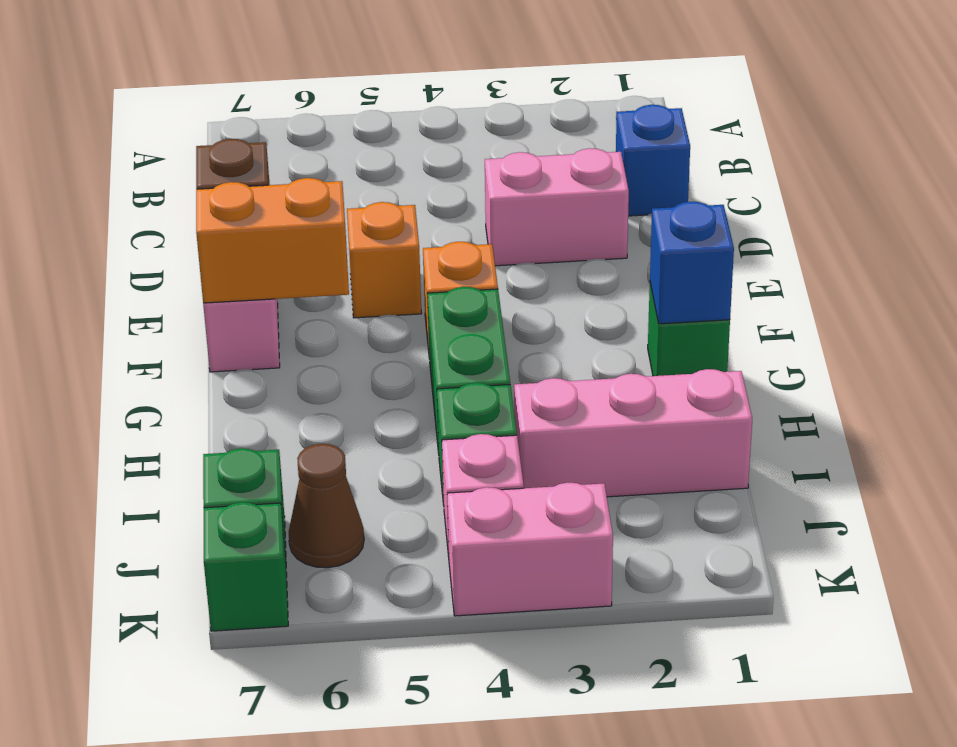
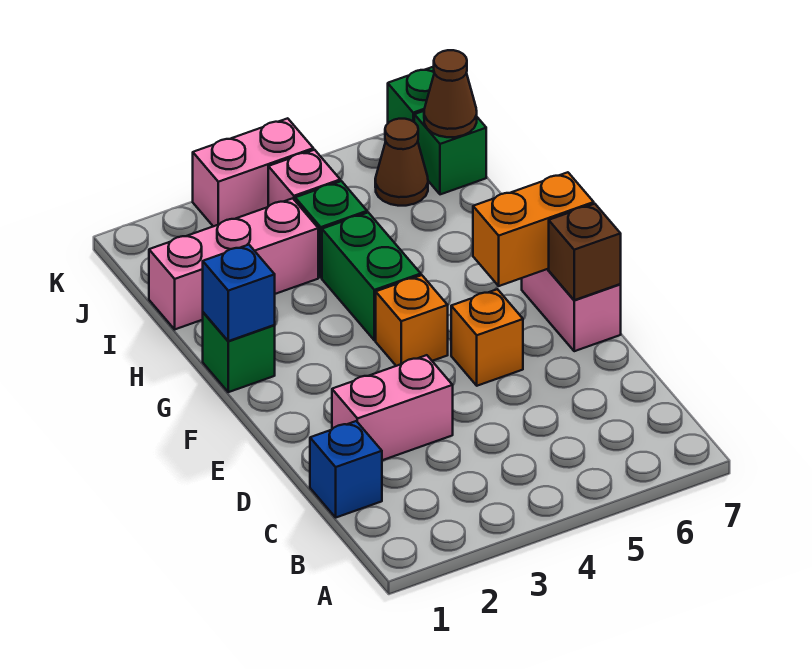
none -> brown 1x1 cone [424,50,477,137]

